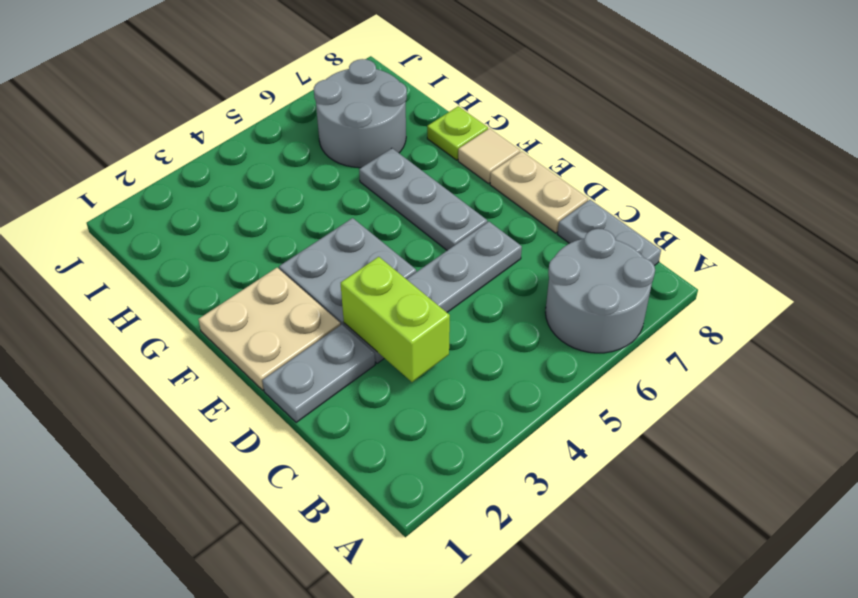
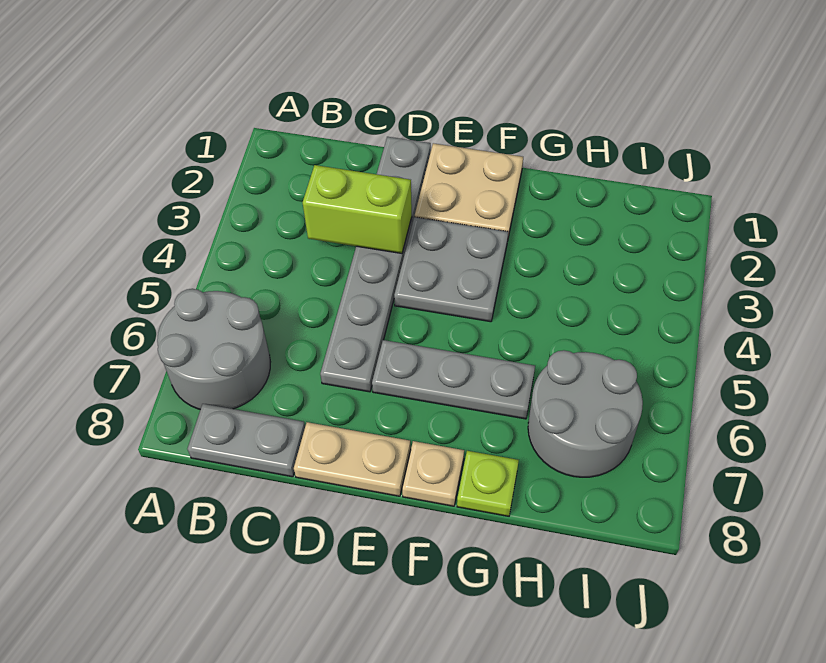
tan 1x1 tile [458,128,520,184] -> tan 1x1 plate [402,441,464,506]

